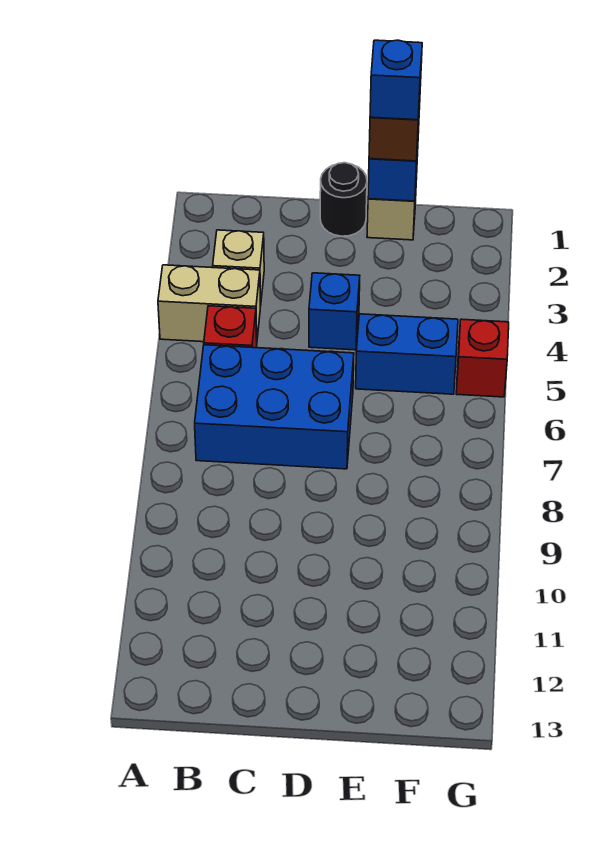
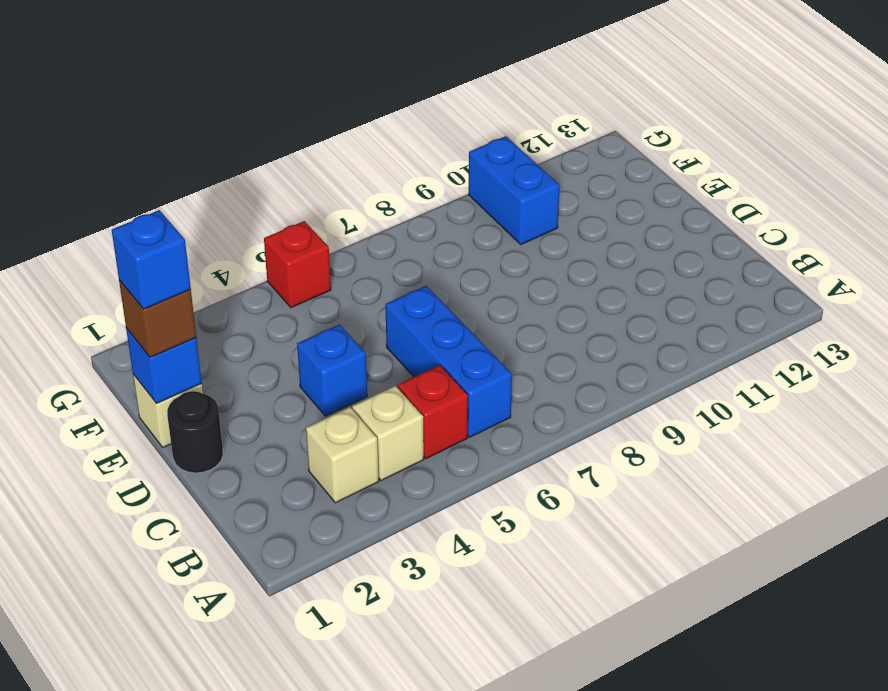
tan 1x2 brick [158,265,260,342] -> tan 1x1 brick [352,386,424,480]
blue 2x3 brick [195,345,354,469] -> blue 1x3 brick [385,286,512,437]
blue 1x2 brick [356,314,458,394] -> blue 1x2 brick moved to [469,136,560,244]

